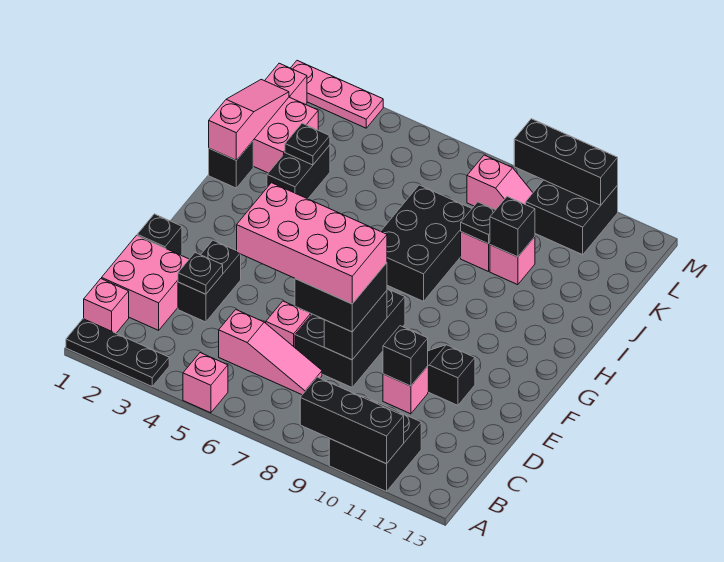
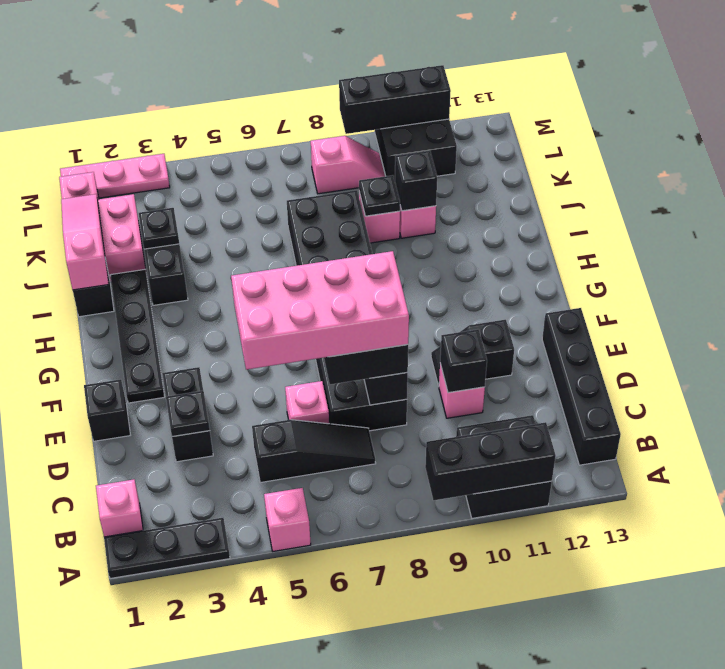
none -> black 1x4 brick [542,308,621,465]
pink 2x2 brick [102,236,189,330] -> none
pink 1x3 slope [219,310,322,395] -> black 1x3 slope [252,420,376,483]
none -> black 1x4 plate [110,269,165,403]

